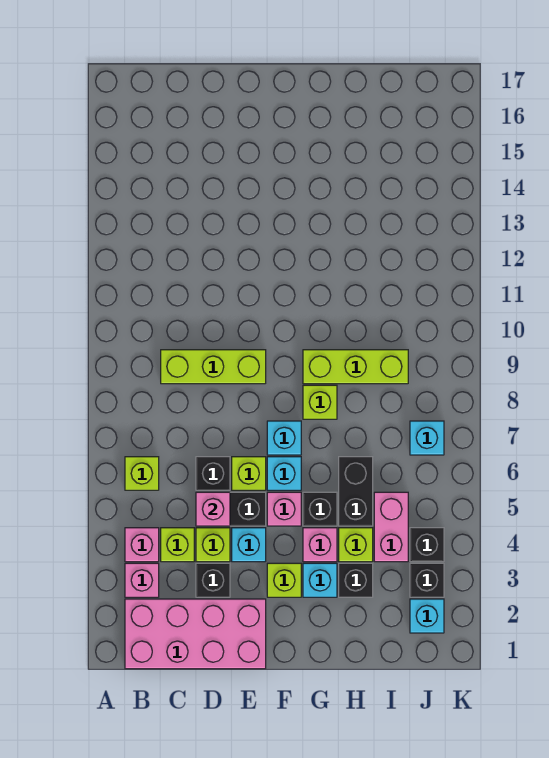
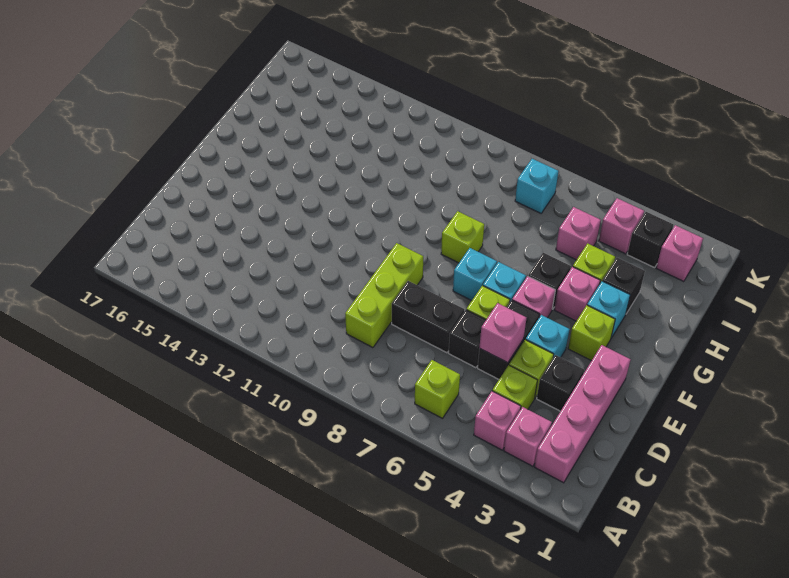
pink 2x4 brick [125,599,266,669] -> pink 1x4 brick [535,345,631,483]
lime 1x3 brick [303,350,408,384] -> none
black 1x2 brick [339,457,373,526] -> black 1x2 brick moved to [392,281,464,353]
pink 1x2 brick [374,492,408,562] -> pink 1x1 brick [556,207,601,260]
cyan 1x1 brick [410,599,444,633] -> pink 1x1 brick [656,225,703,282]
black 1x1 brick [410,528,444,562] -> pink 1x1 brick [599,198,644,254]

